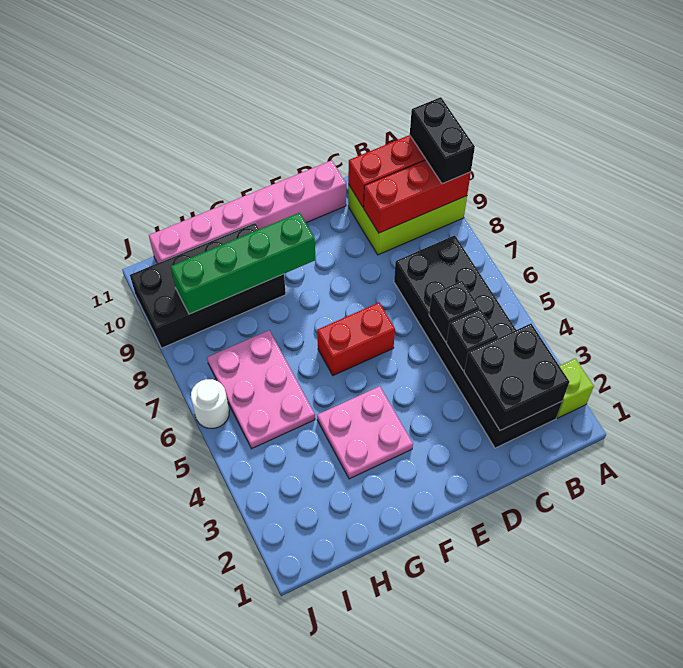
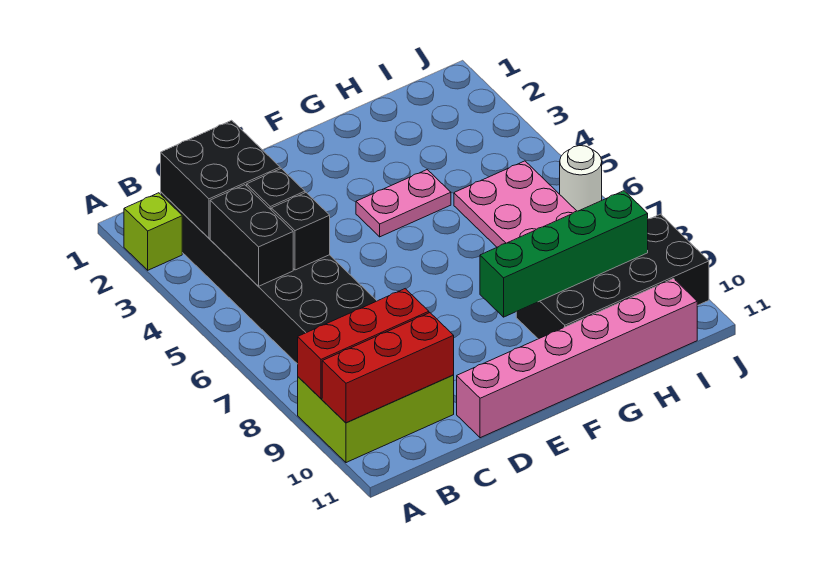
black 1x2 brick [410,97,475,184] -> black 1x2 brick moved to [210,185,293,286]
red 1x2 brick [317,303,395,376] -> none
pink 2x2 plate [317,386,413,479] -> pink 1x2 plate [356,170,451,237]

